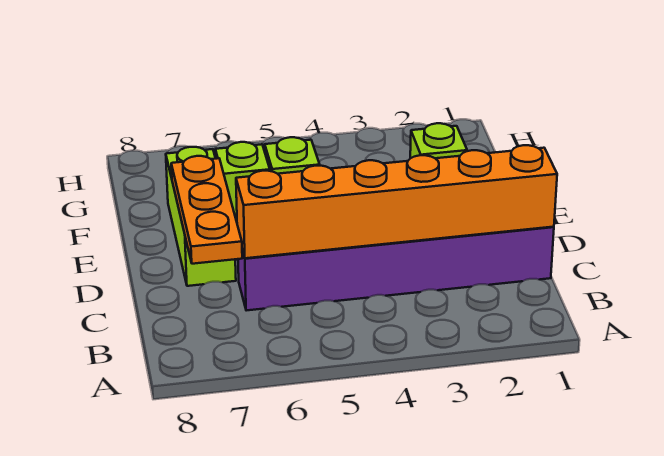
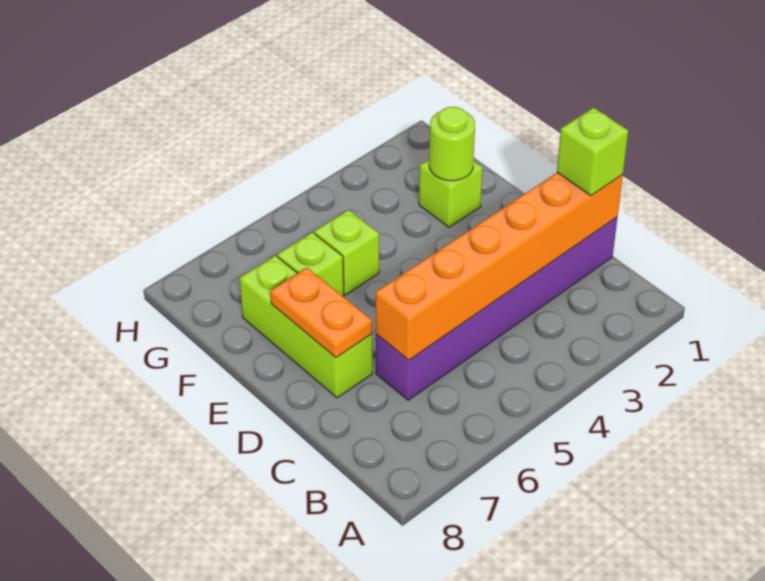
none -> lime 1x1 brick [557,108,628,196]
orange 1x3 plate [171,156,242,264] -> orange 1x2 plate [271,268,372,358]
none -> lime 1x1 round brick [429,107,475,181]

